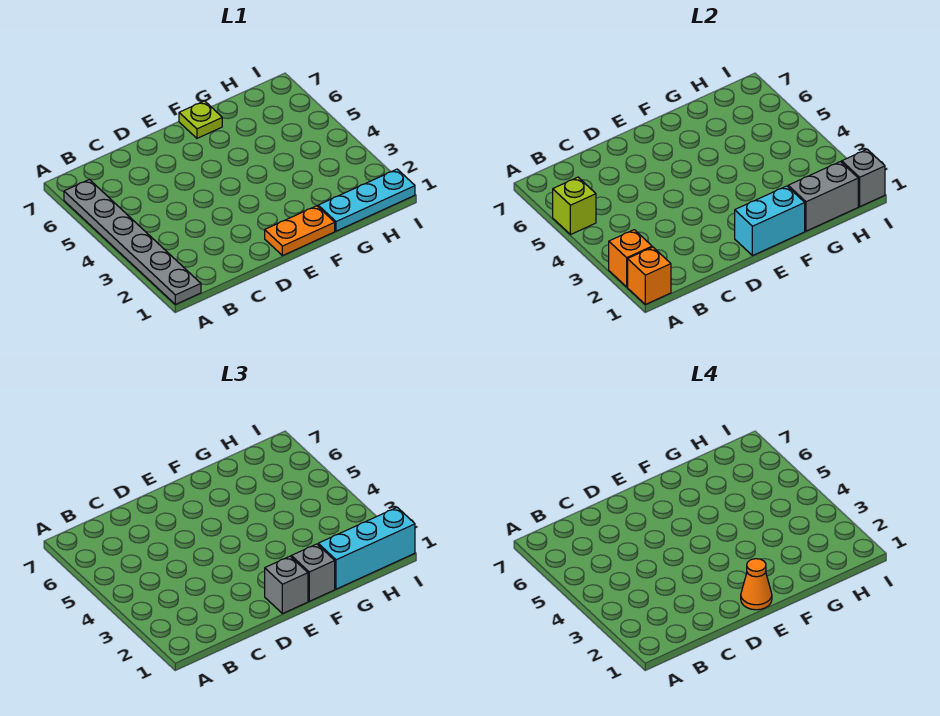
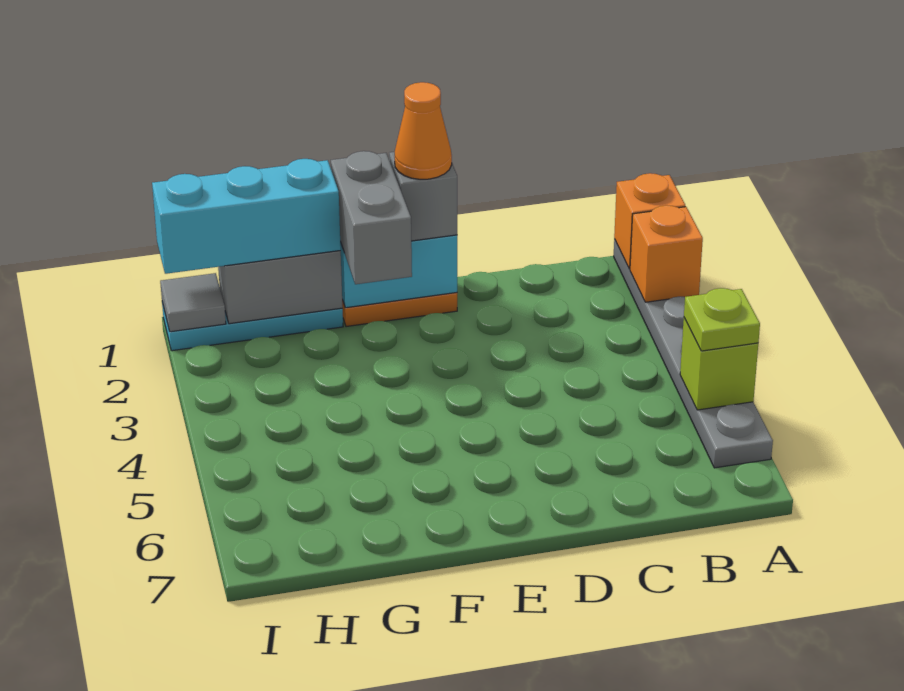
grey 1x1 brick [291,544,335,601] -> grey 1x2 brick [331,151,412,284]
lime 1x1 plate [179,101,222,138] -> lime 1x1 plate moved to [684,288,760,351]
grey 1x1 brick [842,149,885,206] -> grey 1x1 tile [160,273,226,332]

